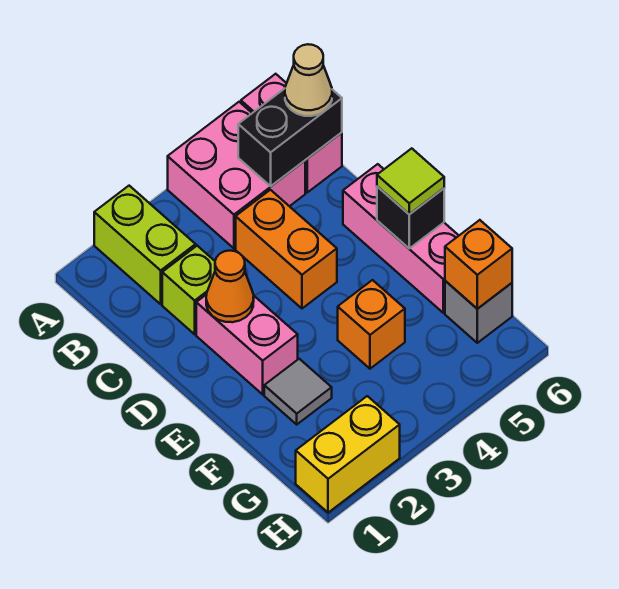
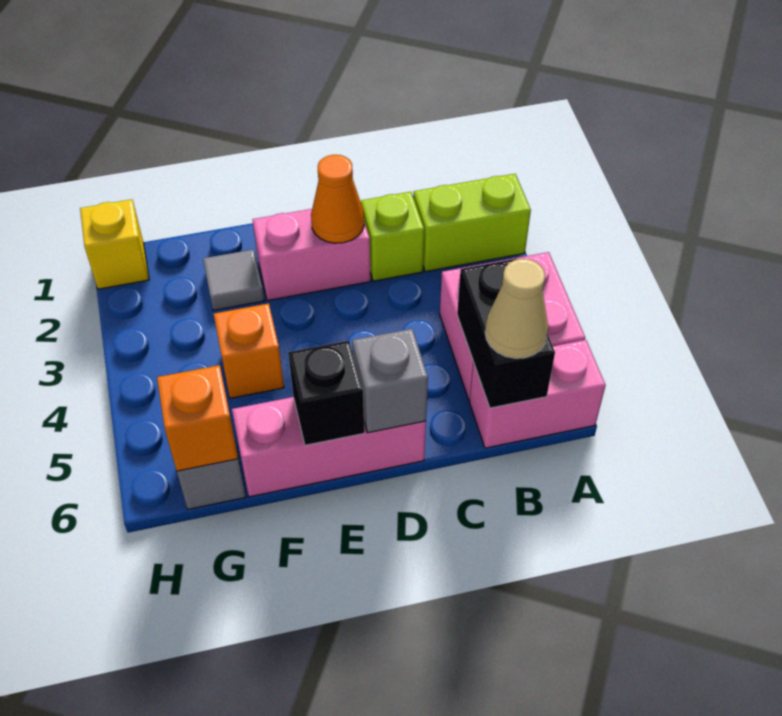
orange 1x2 brick [236,190,337,308] -> none
none -> grey 1x1 brick [352,329,428,433]
lime 1x1 tile [377,148,444,214] -> none
yellow 1x2 brick [296,396,400,513] -> yellow 1x1 brick [80,199,149,289]

